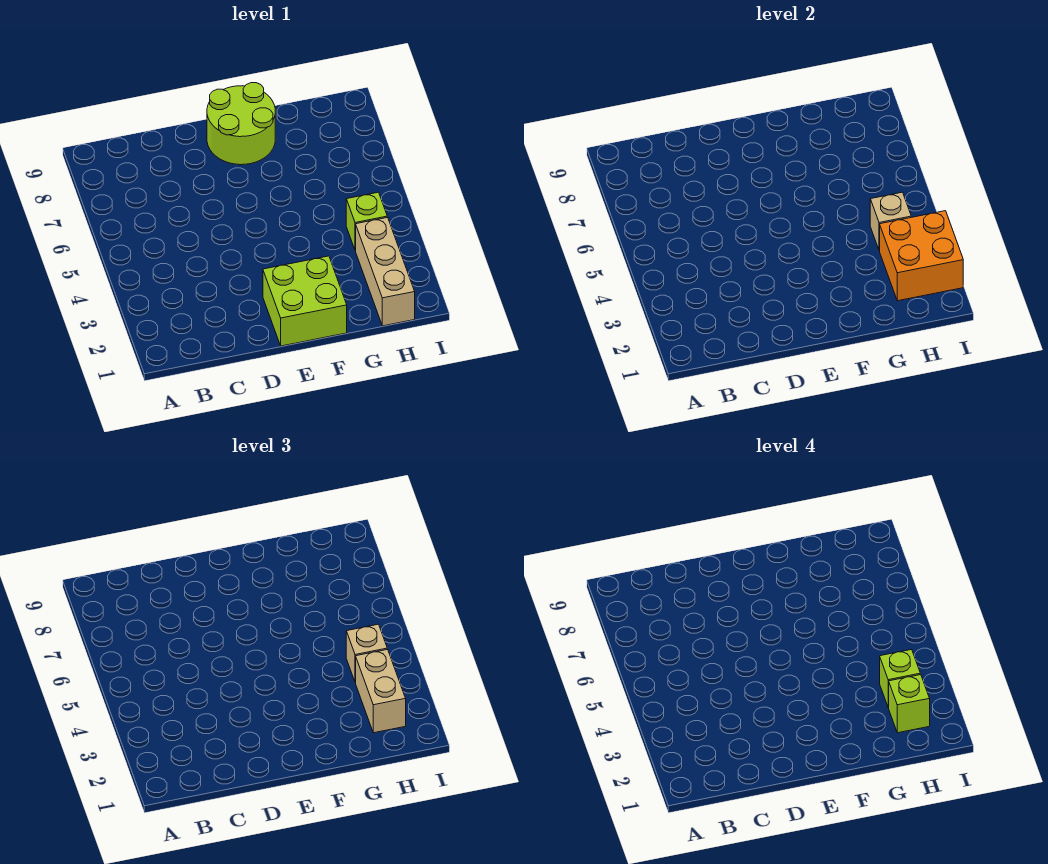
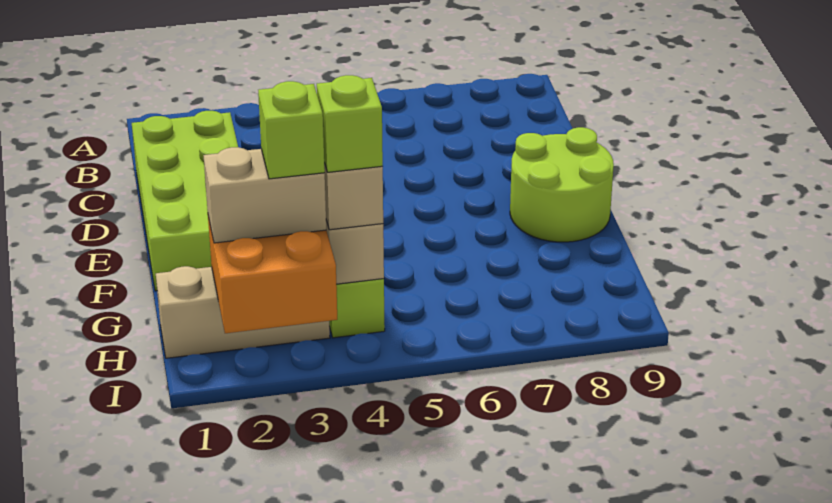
lime 2x2 brick [263,256,347,346] -> lime 2x4 brick [132,110,238,291]
lime 1x1 brick [888,675,930,733] -> lime 1x1 brick moved to [317,75,383,172]

